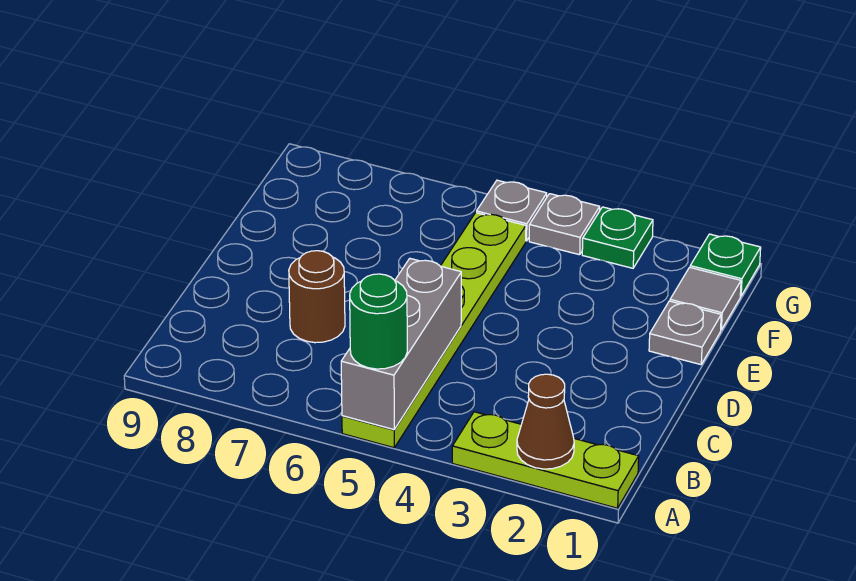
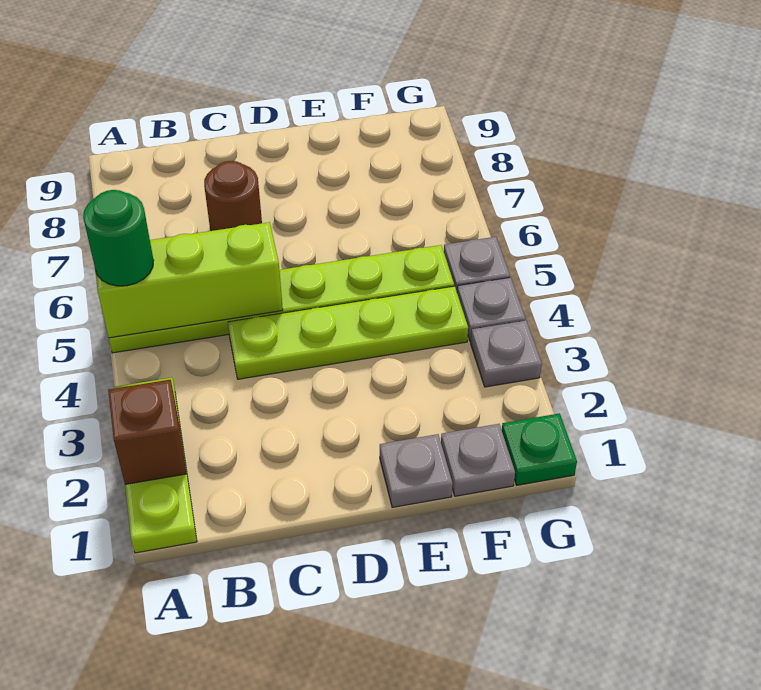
brown 1x1 cone [517,374,574,469] -> brown 1x1 brick [108,380,186,484]
grey 1x3 brick [341,259,461,430] -> lime 1x3 brick [95,222,283,338]
none -> lime 1x4 plate [228,286,468,379]
grey 1x1 tile [670,267,741,330] -> grey 1x1 plate [441,424,515,496]
green 1x1 plate [582,207,653,268] -> grey 1x1 plate [471,320,542,387]

